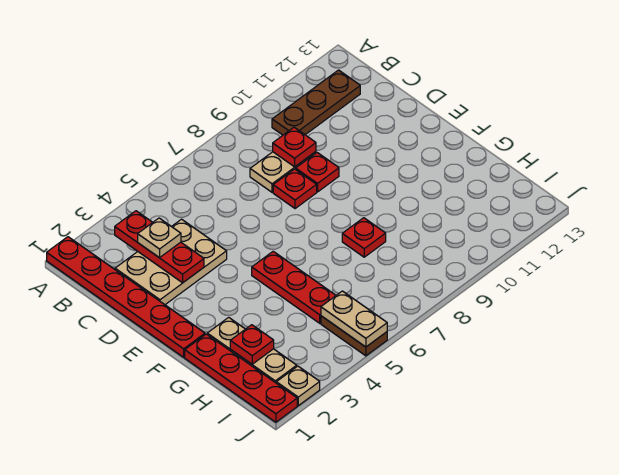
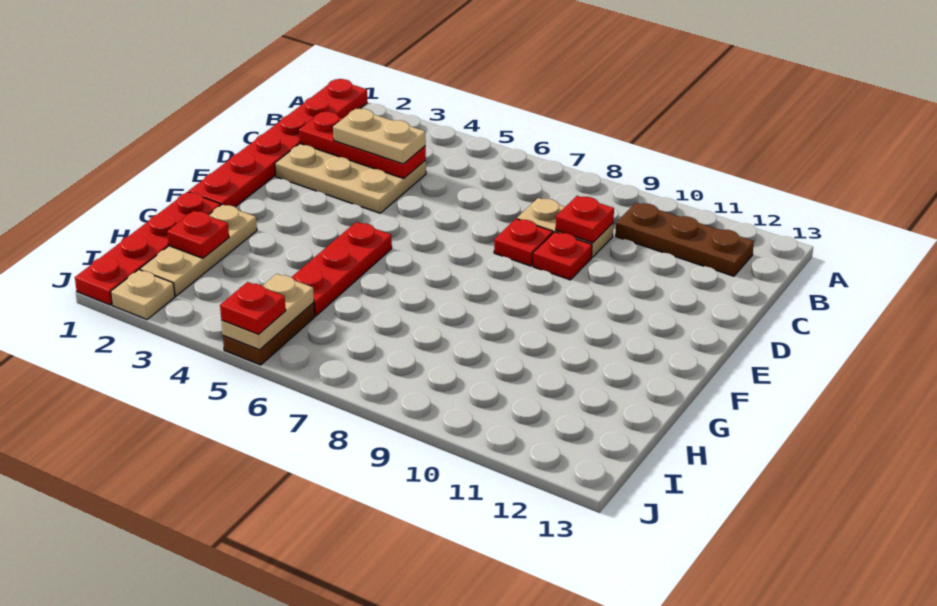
red 1x3 plate [115,211,204,283] -> red 1x3 plate turned to [299,112,426,178]
tan 1x1 plate [138,218,181,258] -> tan 1x2 plate [333,109,426,164]
red 1x1 plate [342,218,386,257] -> red 1x1 plate moved to [220,282,286,334]

